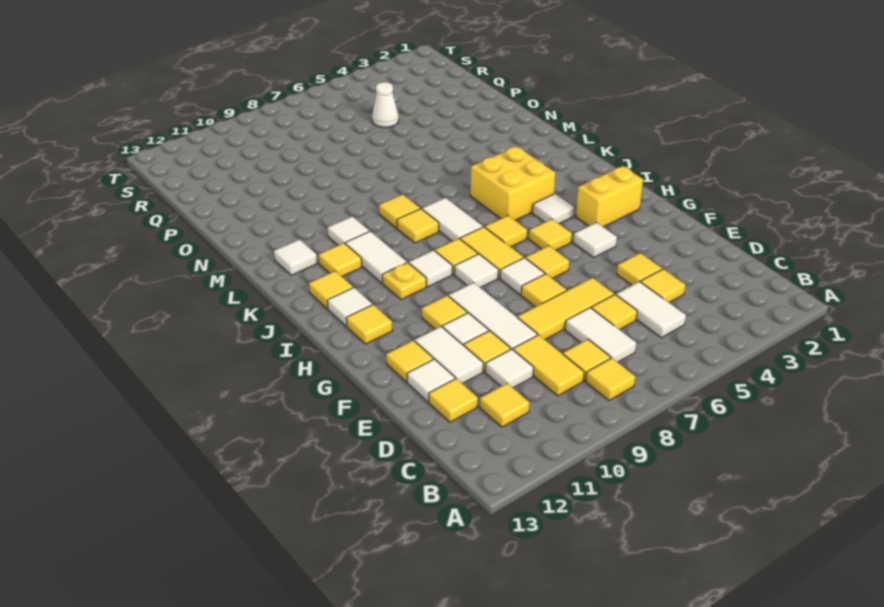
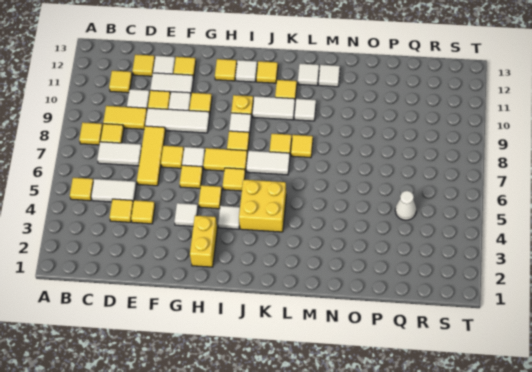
yellow 1x1 tile [591,295,637,330] -> yellow 1x1 tile moved to [70,178,94,201]
white 1x1 tile [454,254,498,288] -> white 1x1 tile moved to [319,65,340,87]

